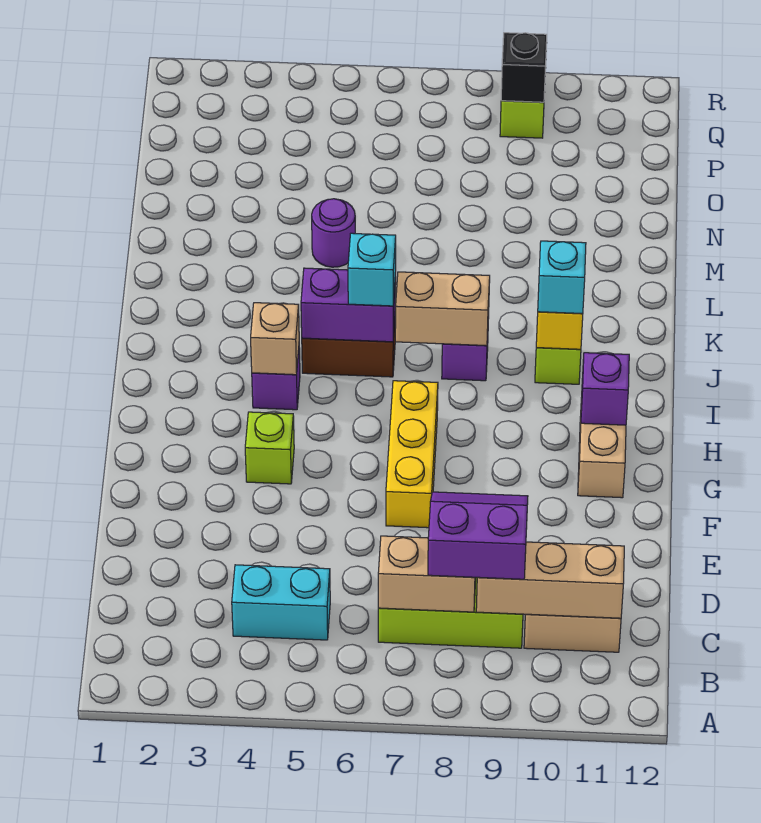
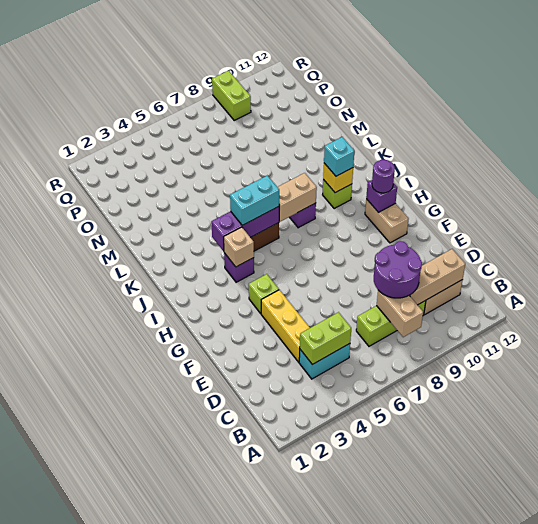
none -> lime 1x2 brick [300,312,351,365]
tan 1x2 brick [378,536,476,612] -> tan 1x2 brick turned to [376,290,423,337]
purple 2x2 slope [428,492,528,579] -> purple 2x2 round brick [374,241,422,298]
yellow 1x3 brick [386,381,438,528] -> yellow 1x3 brick moved to [261,290,310,362]
purple 1x2 brick [301,268,396,342] -> purple 1x3 brick [211,207,279,251]
cyan 1x1 brick [348,233,396,306] -> cyan 1x2 brick [230,175,279,225]
purple 1x1 round brick [312,199,355,267] -> purple 1x1 round brick moved to [372,160,395,193]
black 1x1 brick [501,33,547,102] -> none

